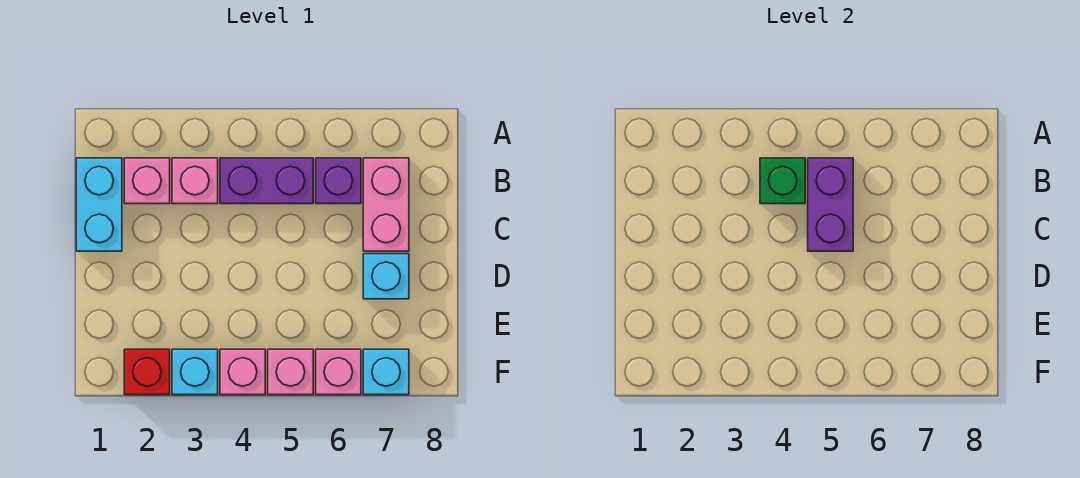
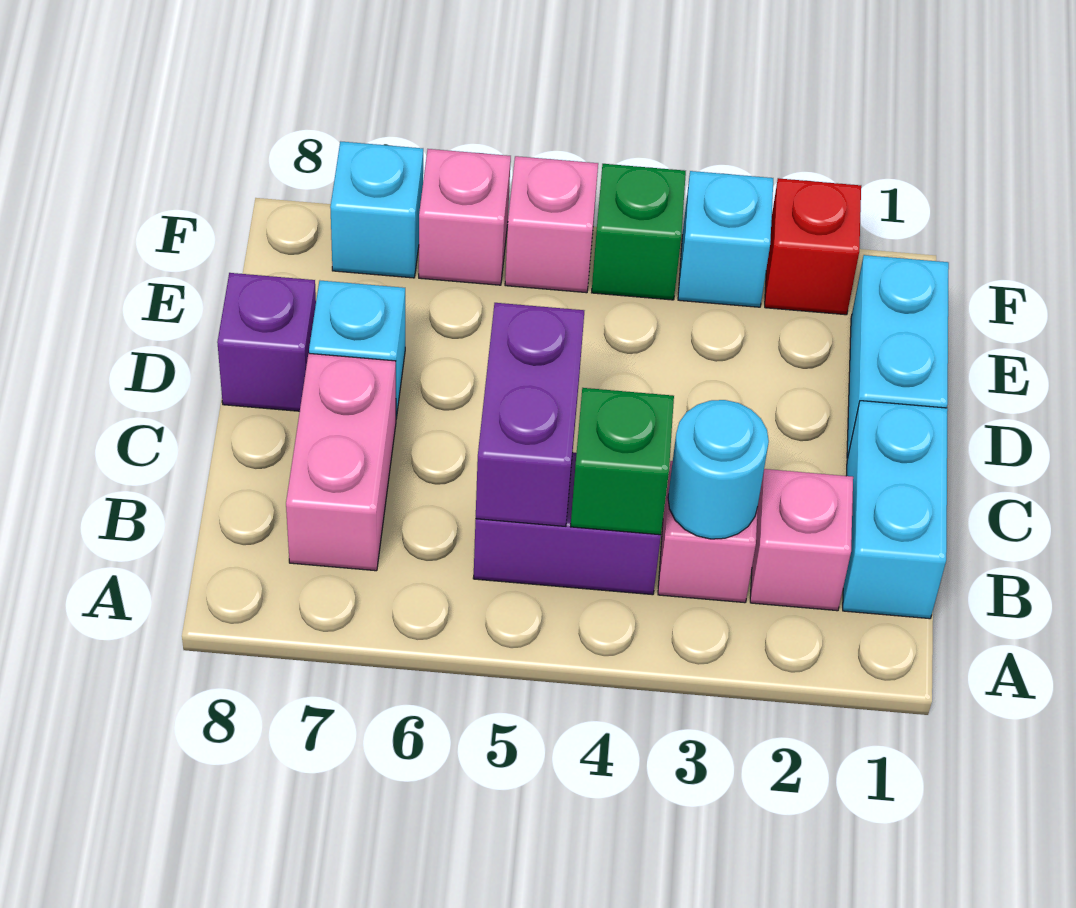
none -> cyan 1x1 round brick [668,400,769,539]
purple 1x1 brick [316,158,361,204] -> purple 1x1 brick moved to [217,273,316,411]
none -> cyan 1x2 brick [847,255,949,458]
pink 1x1 brick [220,349,265,395] -> green 1x1 brick [592,164,686,300]

